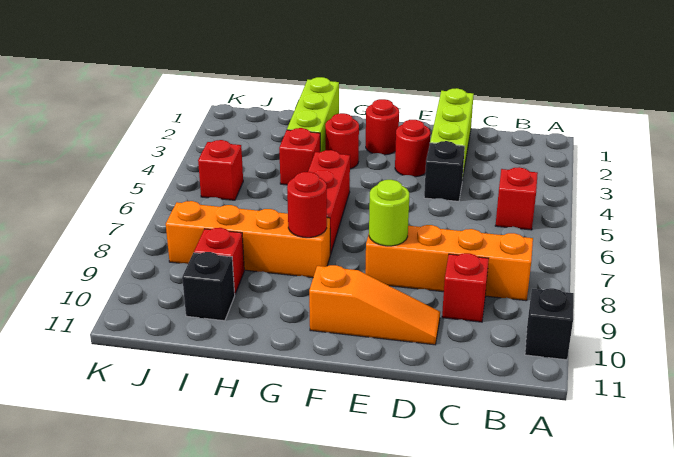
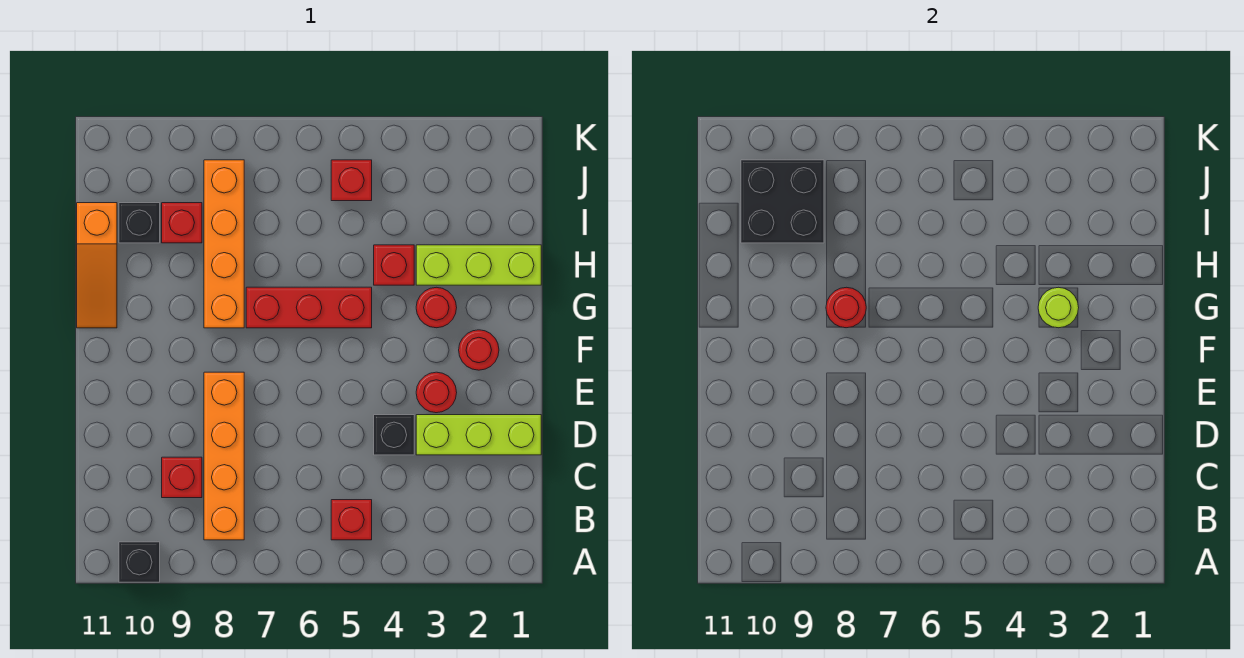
orange 1x3 slope [309,265,440,345] -> orange 1x3 slope moved to [77,203,117,328]
lime 1x1 round brick [369,180,409,246] -> lime 1x1 round brick moved to [1038,287,1079,328]
none -> black 2x2 brick [741,160,824,243]

